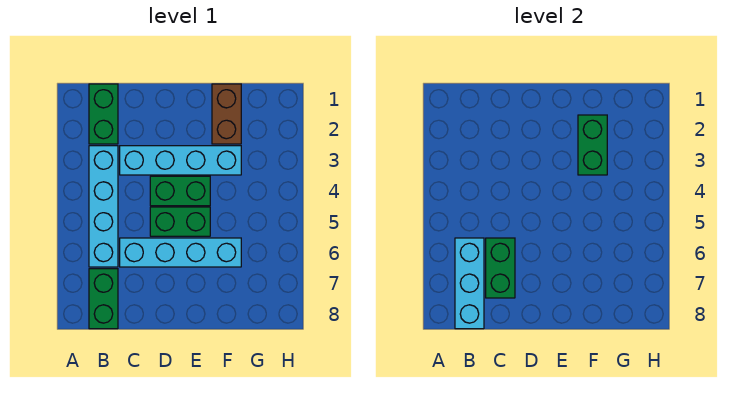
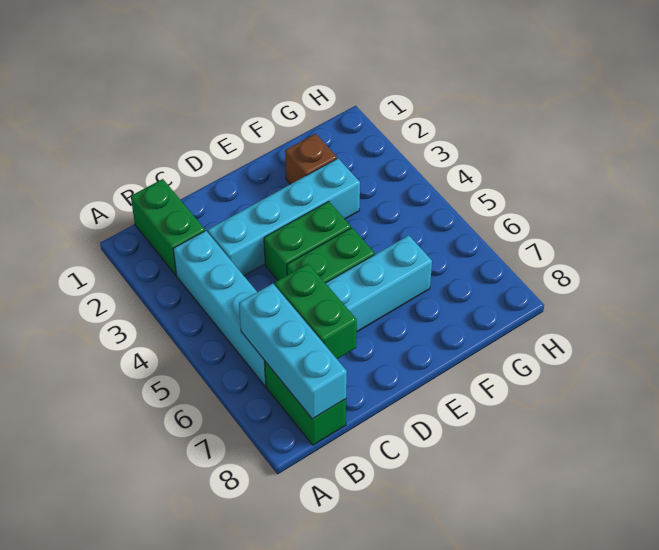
brown 1x2 brick [212,84,241,144] -> brown 1x1 brick [285,134,337,184]
green 1x2 brick [578,115,607,175] -> none

